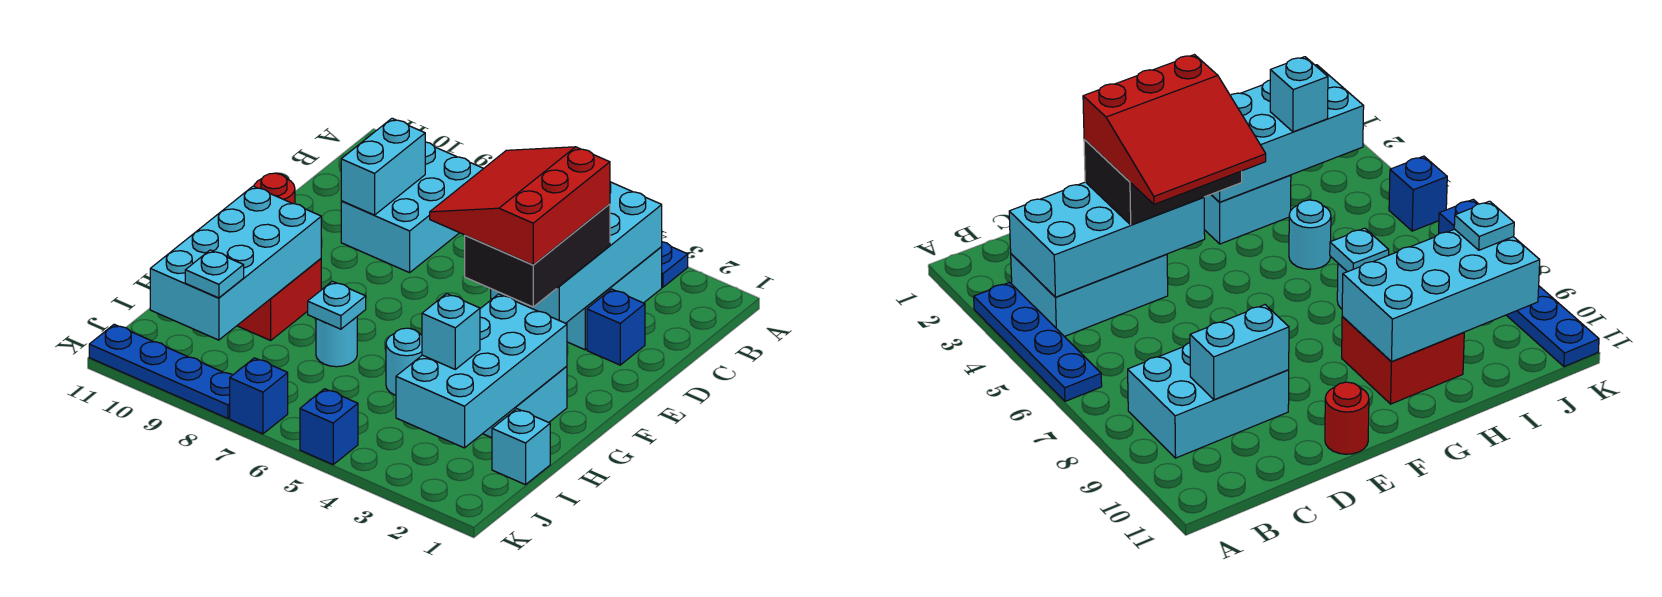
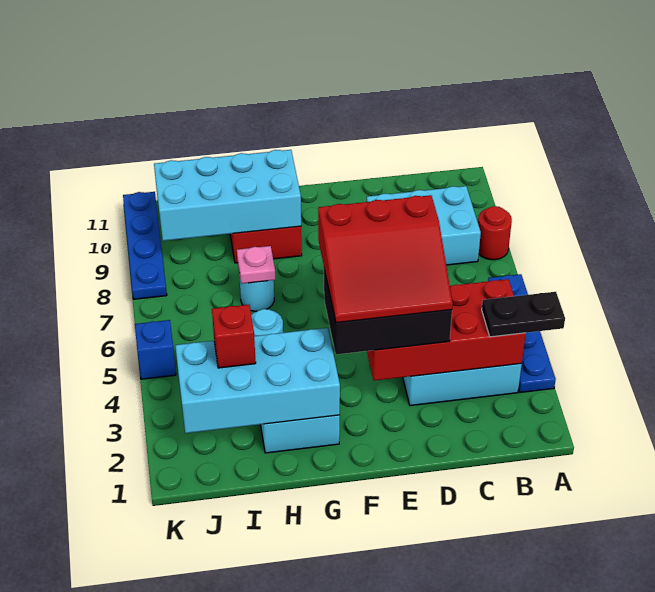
none -> black 1x2 plate [482,292,565,337]
cyan 2x4 brick [491,182,662,323] -> red 2x4 brick [367,279,526,381]
cyan 1x2 brick [341,118,425,215] -> none
blue 1x1 brick [587,289,645,365] -> none
red 3x3 slope [430,147,610,265] -> red 3x3 slope turned to [318,195,453,323]
red 1x1 round brick [254,173,295,204] -> red 1x1 round brick moved to [478,206,512,260]
cyan 1x1 plate [308,281,366,329] -> pink 1x1 plate [237,246,276,284]
cyan 1x1 brick [492,409,550,485] -> none
cyan 1x1 brick [422,294,480,369] -> red 1x1 brick [212,305,256,368]
cyan 1x1 plate [185,250,244,298] -> none
blue 1x1 brick [230,358,288,434] -> none

